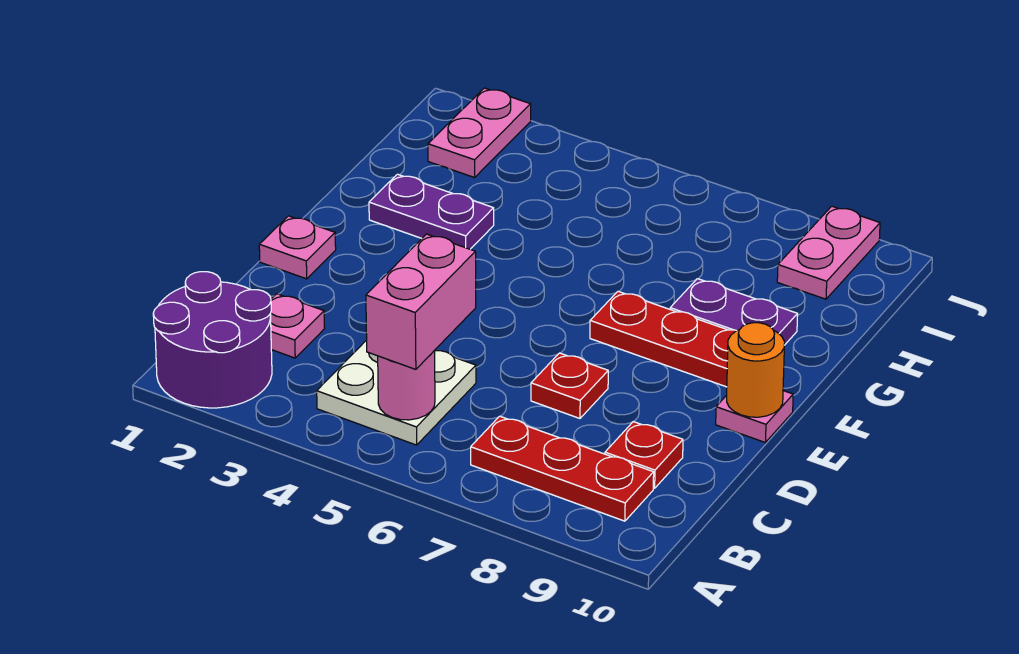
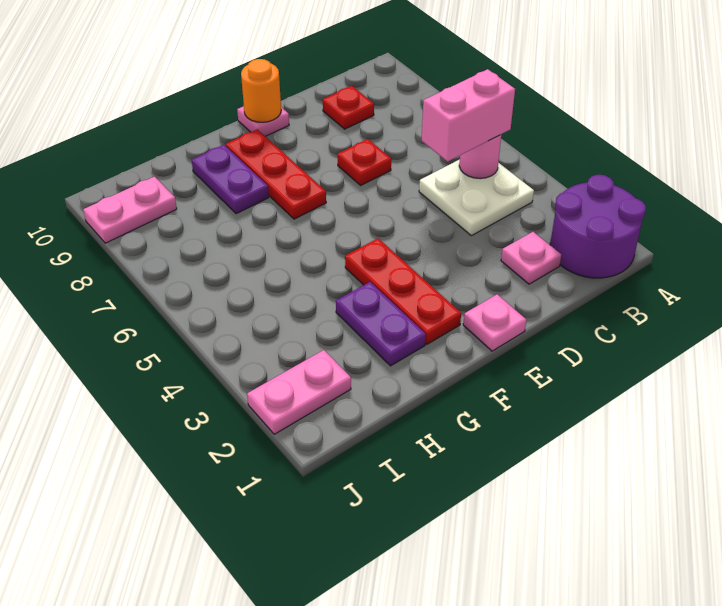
red 1x3 plate [471,416,654,521] -> red 1x3 plate moved to [345,238,461,344]

